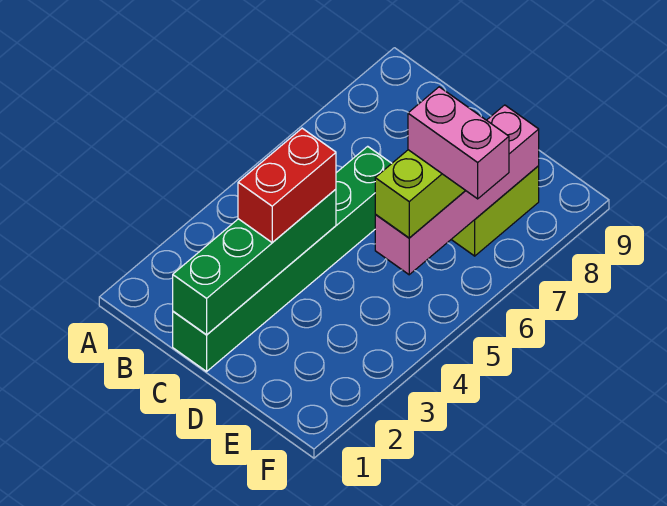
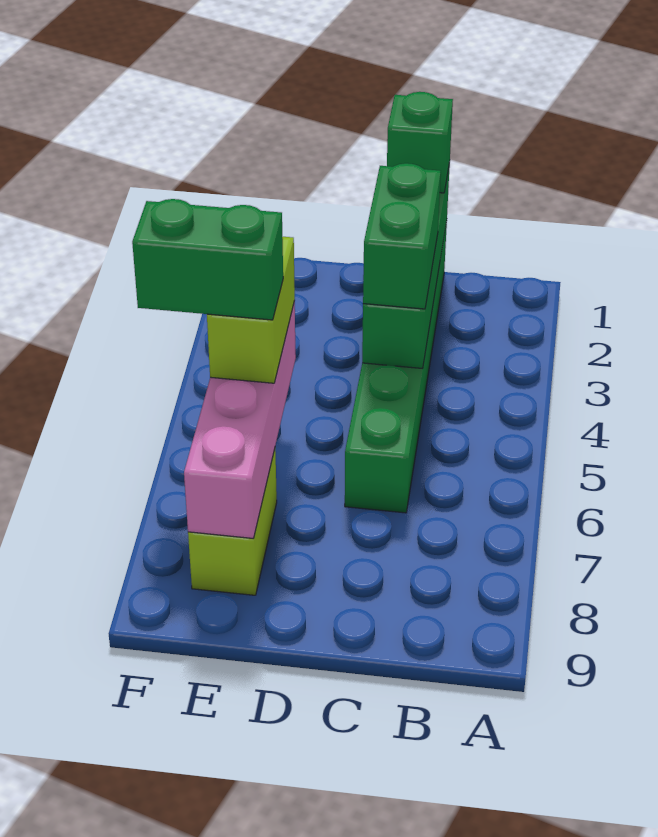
none -> green 1x1 brick [387,92,453,193]
red 1x2 brick [238,128,336,243] -> green 1x2 brick [363,163,441,309]
pink 1x2 brick [408,87,509,199] -> green 1x2 brick [132,199,283,320]

